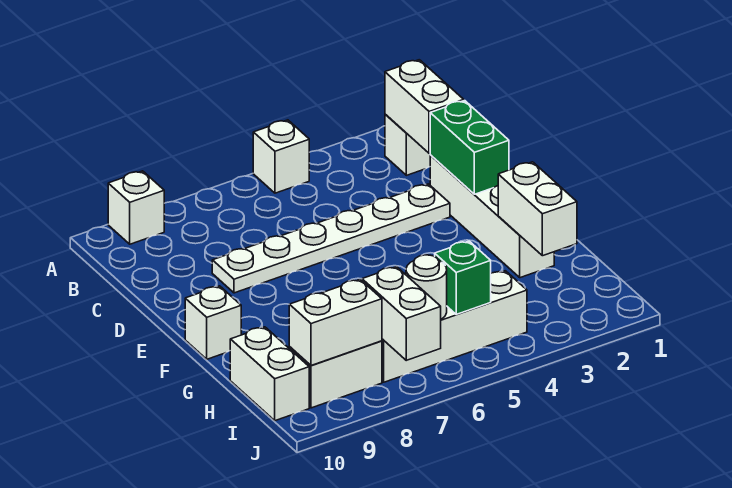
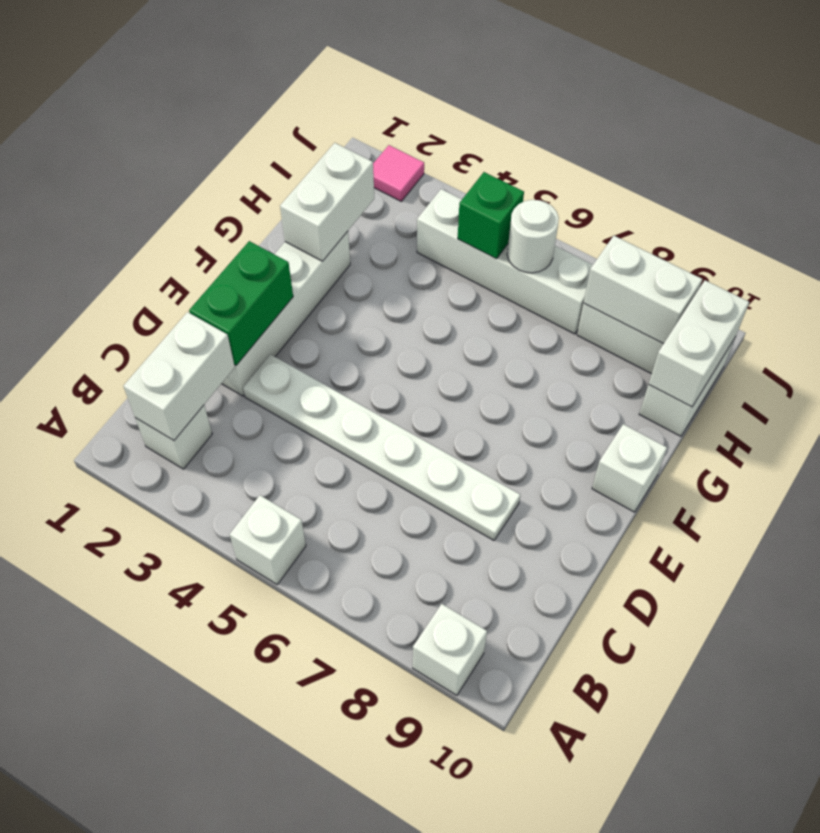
white 1x2 brick [362,267,441,360] -> white 1x2 brick moved to [649,280,749,407]
none -> pink 1x1 tile [373,145,424,201]

